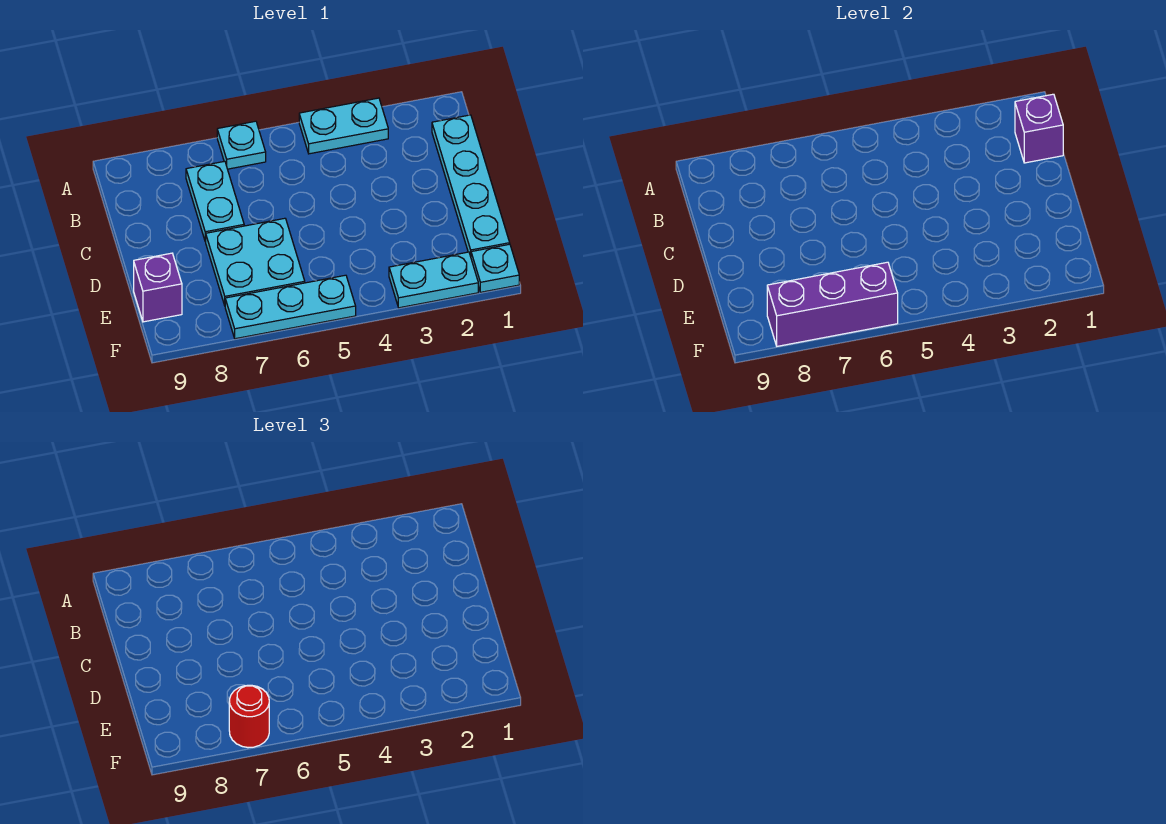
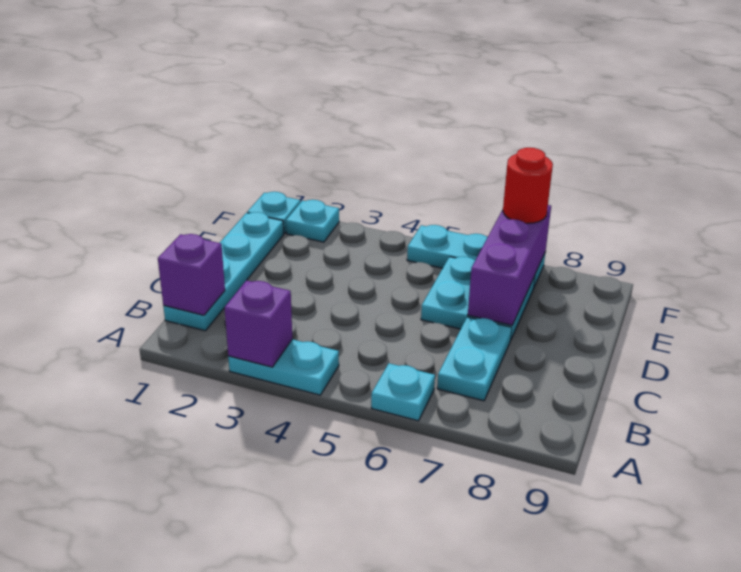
purple 1x1 brick [134,253,182,322] -> purple 1x1 brick moved to [224,280,292,367]
cyan 1x2 plate [389,252,478,308] -> cyan 1x1 plate [286,200,339,242]
purple 1x3 brick [767,262,898,346] -> purple 1x3 brick turned to [468,205,551,325]

